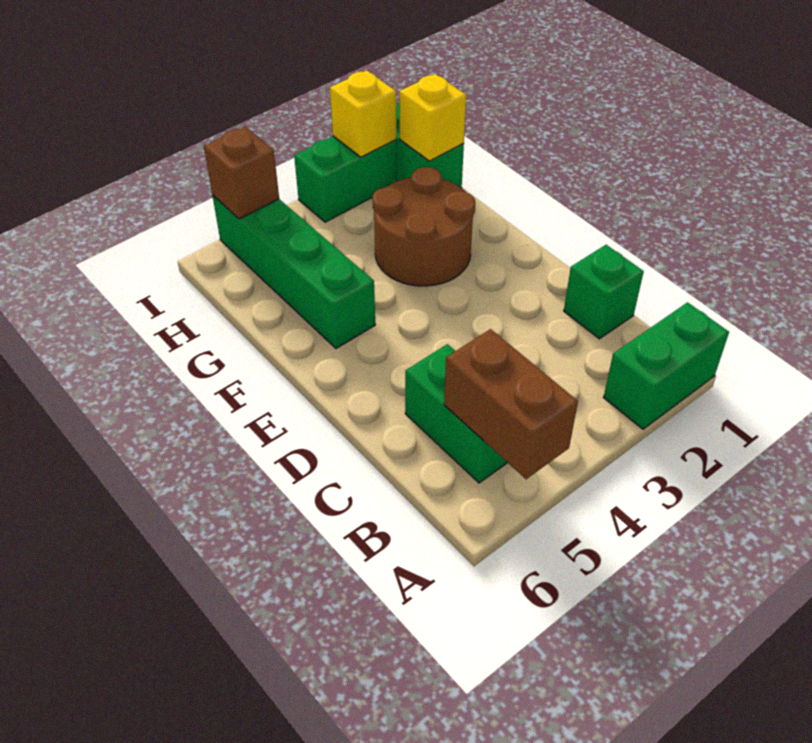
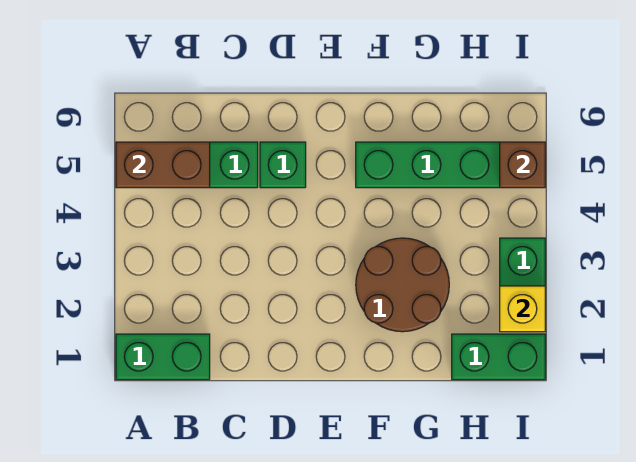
green 1x2 brick [604,302,729,429] -> green 1x2 brick turned to [116,334,210,380]
green 1x1 brick [564,245,644,339] -> green 1x1 brick moved to [260,142,306,188]
yellow 1x1 brick [399,74,466,161] -> none

